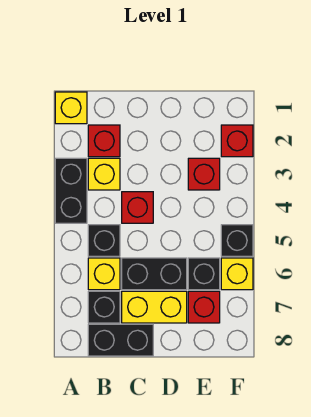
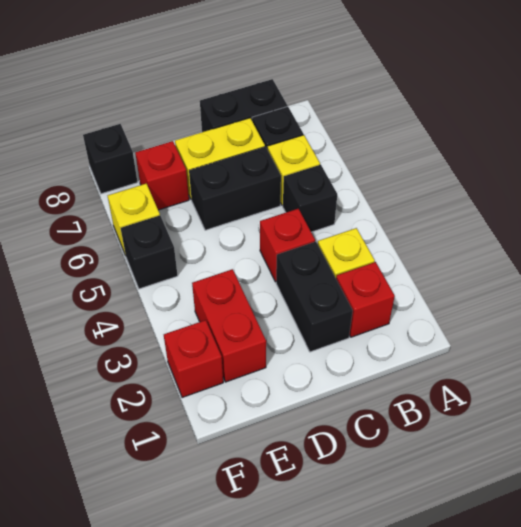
yellow 1x1 brick [55,92,87,124] -> none
black 1x2 brick [55,158,87,223] -> black 1x2 brick moved to [276,242,353,352]
red 1x1 brick [188,158,220,190] -> red 1x2 brick [192,269,266,382]
black 1x1 brick [188,258,220,290] -> black 1x1 brick moved to [83,124,137,194]

